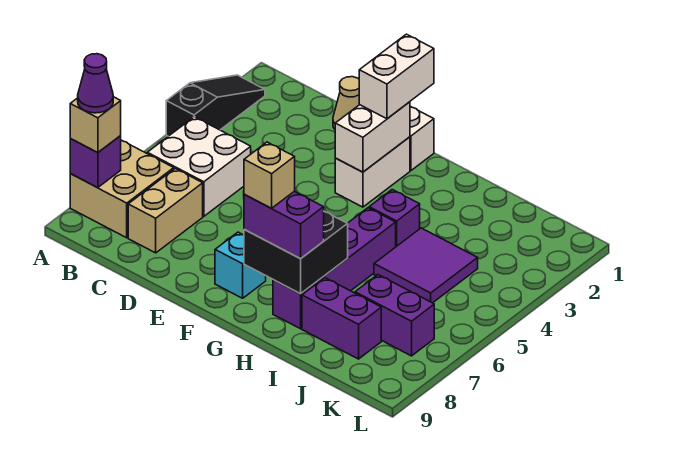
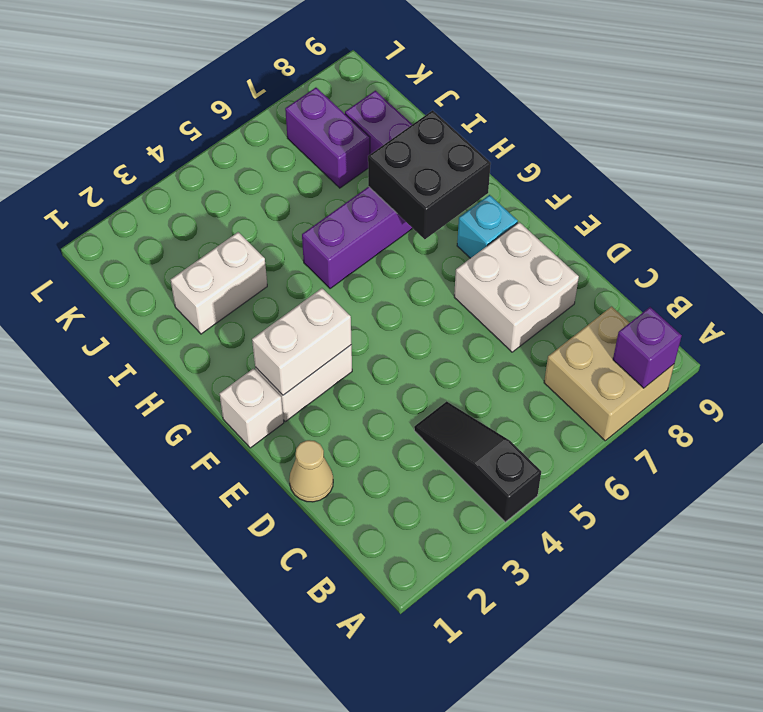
black 1x3 slope [166,75,265,136] -> black 1x3 slope turned to [414,401,541,522]
tan 1x1 brick [70,97,121,153] -> none
purple 1x1 cone [78,54,113,113] -> none
white 2x2 brick [147,117,251,216] -> white 2x2 brick moved to [454,222,579,352]
tan 1x2 brick [128,169,203,253] -> none
white 1x2 brick [359,34,434,119] -> white 1x2 brick moved to [171,232,267,334]
purple 1x2 brick [244,191,324,259] -> none
tan 1x1 brick [244,142,295,208] -> none
purple 1x1 brick [369,190,420,247] -> none
purple 2x2 tile [374,228,478,303] -> none

